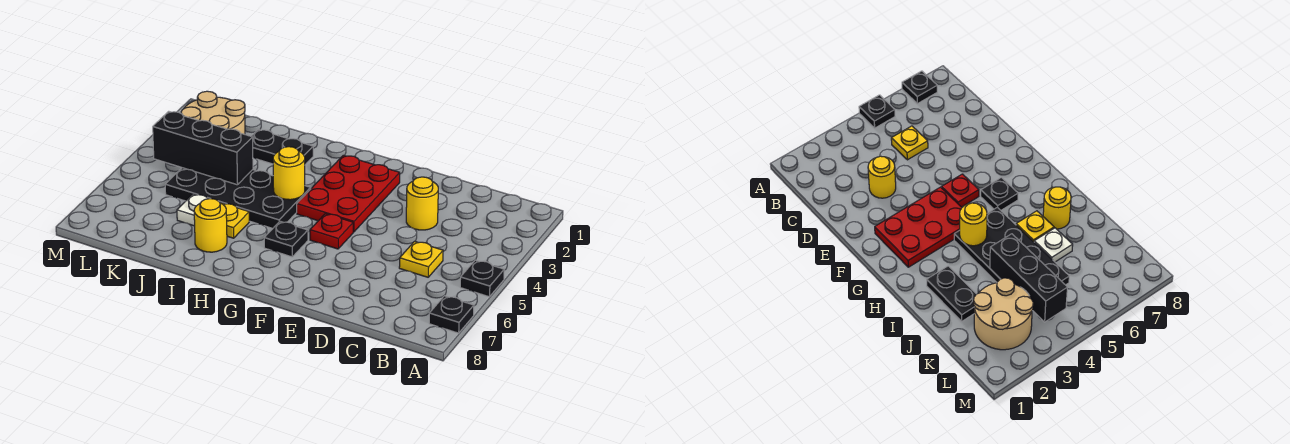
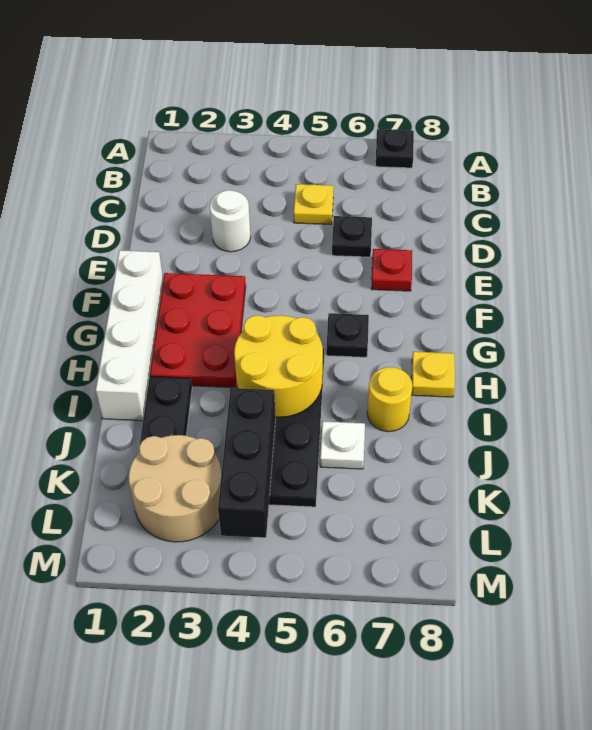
black 1x1 plate [460,260,504,297] -> black 1x1 plate moved to [332,216,372,257]
yellow 1x1 round brick [406,177,438,230] -> white 1x1 round brick [210,190,251,252]
none -> white 1x4 brick [96,250,163,421]
red 2x3 plate [297,155,400,232] -> red 2x3 plate turned to [150,273,246,388]
red 1x1 plate [310,214,353,249] -> red 1x1 plate moved to [371,249,412,291]
yellow 1x1 round brick [273,147,305,200] -> yellow 2x2 round brick [234,315,323,417]
yellow 1x1 plate [221,203,249,238] -> yellow 1x1 plate moved to [412,352,455,397]

